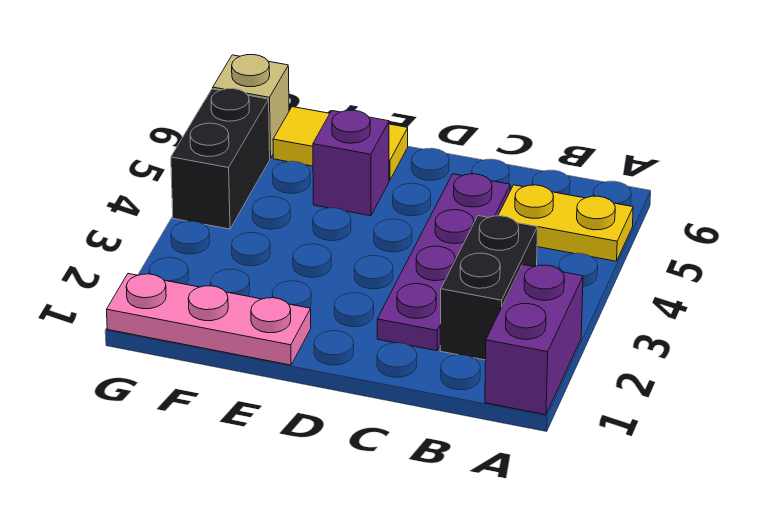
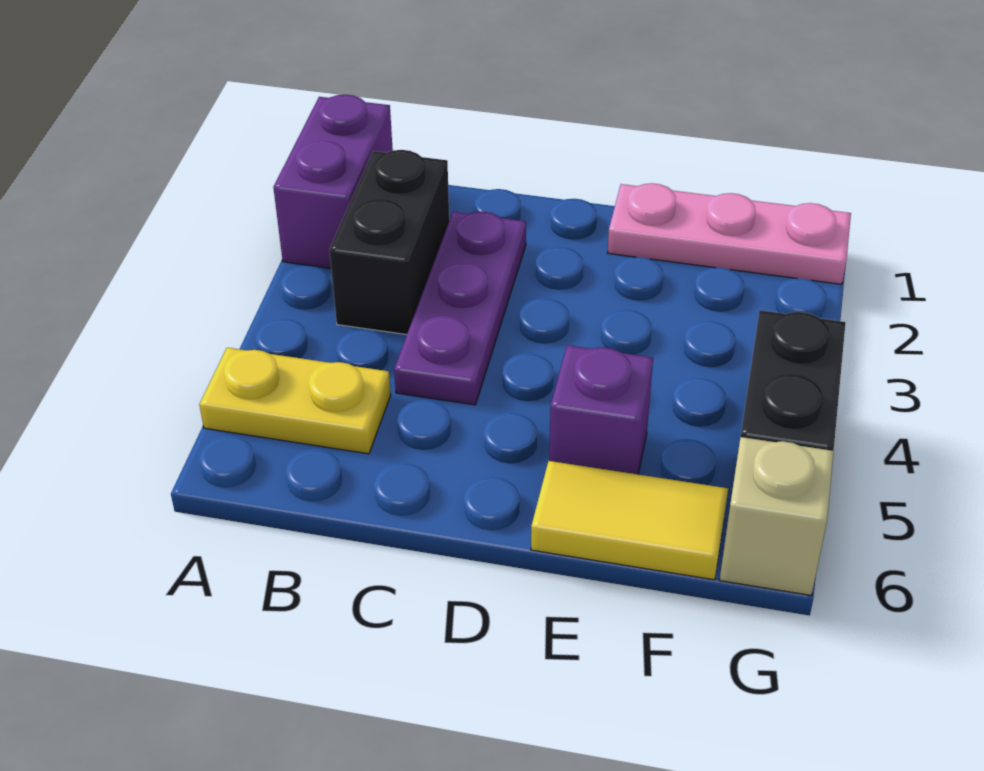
purple 1x4 plate [377,174,510,351] -> purple 1x3 plate [394,212,526,405]

